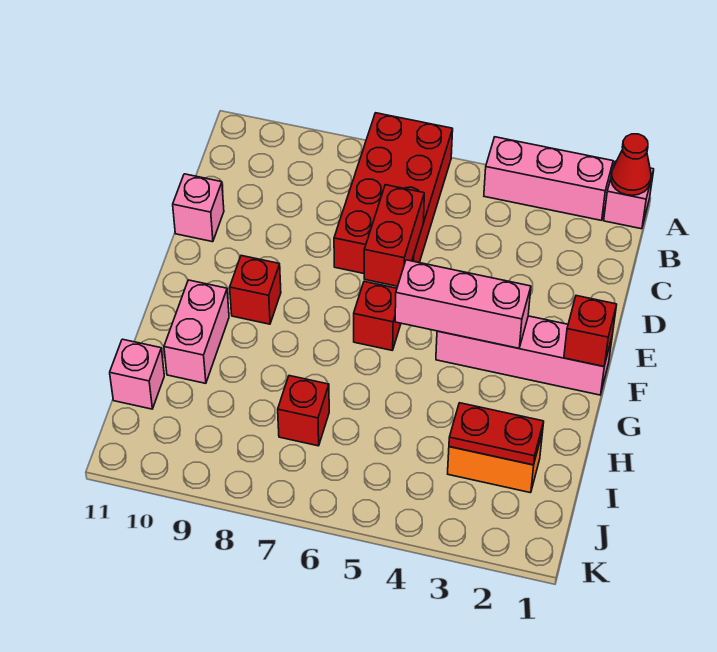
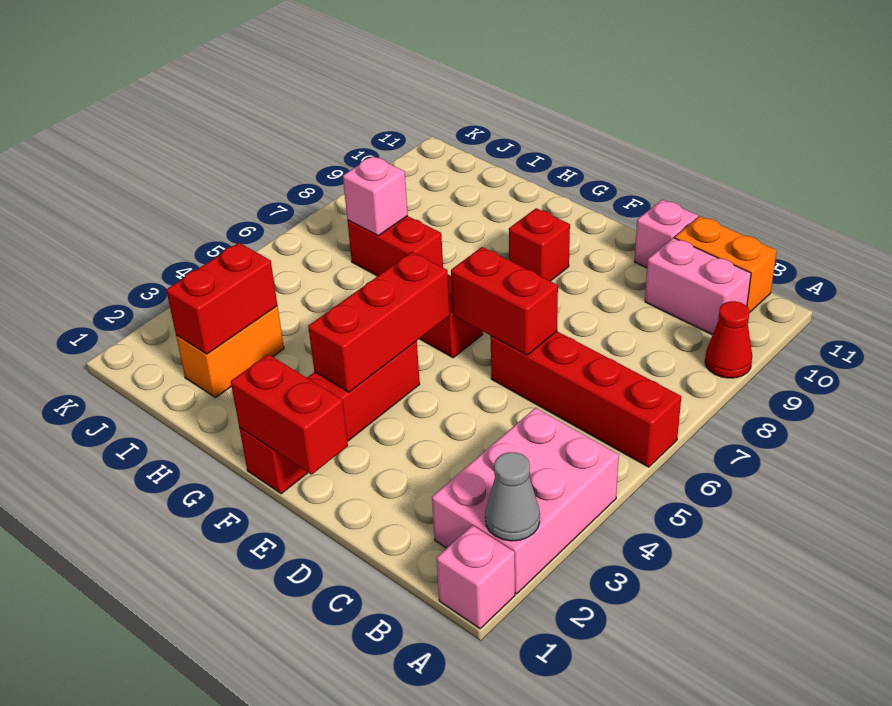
red 1x1 cone [611,134,651,195] -> red 1x1 cone moved to [705,301,752,378]
pink 1x3 brick [484,137,613,220] -> pink 2x3 brick [432,408,619,594]
none -> grey 1x1 cone [485,452,540,541]
red 2x4 brick [334,113,453,273] -> red 1x4 brick [490,331,681,467]
none -> orange 1x2 brick [675,216,777,313]
pink 1x4 brick [436,316,612,395] -> red 1x4 brick [239,341,420,494]
red 1x1 brick [564,296,617,366] -> red 1x2 brick [231,354,348,475]
pink 1x3 brick [395,260,531,348] -> red 1x3 brick [308,252,450,392]
pink 1x2 brick [164,280,229,383] -> pink 1x2 brick moved to [645,238,751,335]
red 1x2 plate [449,403,544,465] -> red 1x2 brick [166,243,278,354]
red 1x1 brick [278,376,329,446] -> red 1x2 brick [347,216,443,276]
pink 1x1 brick [110,339,164,409] -> pink 1x1 brick moved to [343,156,408,236]

